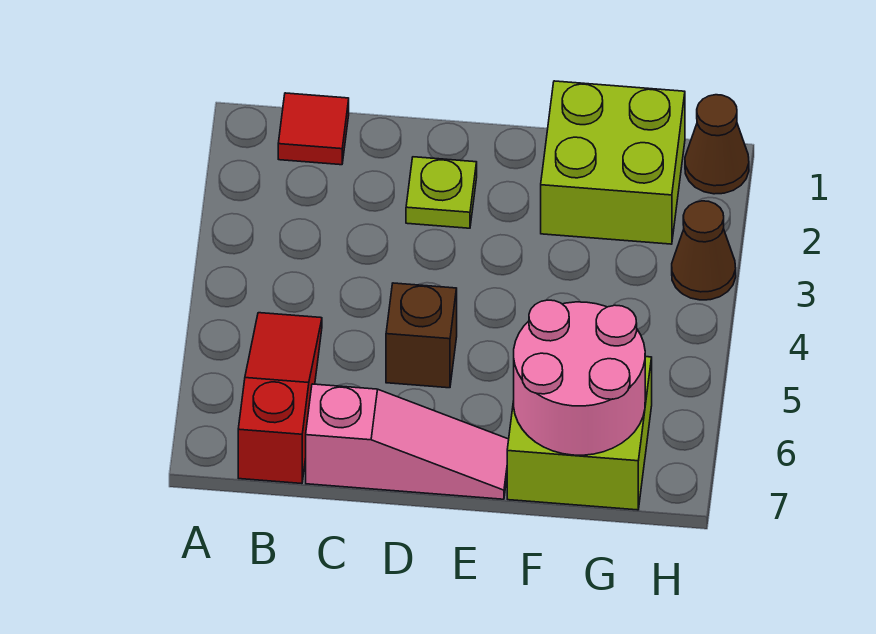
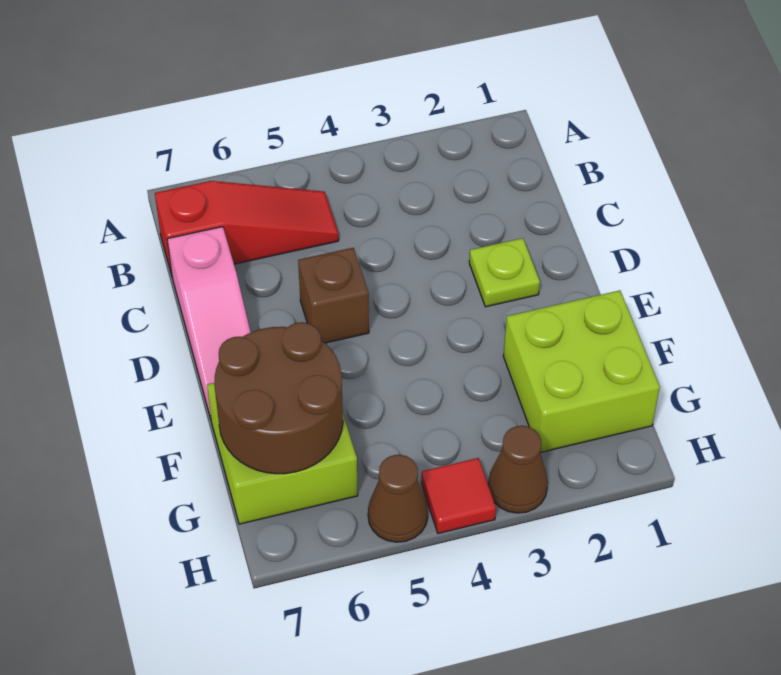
red 1x1 tile [278,93,349,165] -> red 1x1 tile moved to [421,458,496,533]
pink 2x2 round brick [514,300,645,455] -> brown 2x2 round brick [214,322,343,474]
brown 1x1 cone [685,95,749,194] -> brown 1x1 cone moved to [368,455,428,542]

